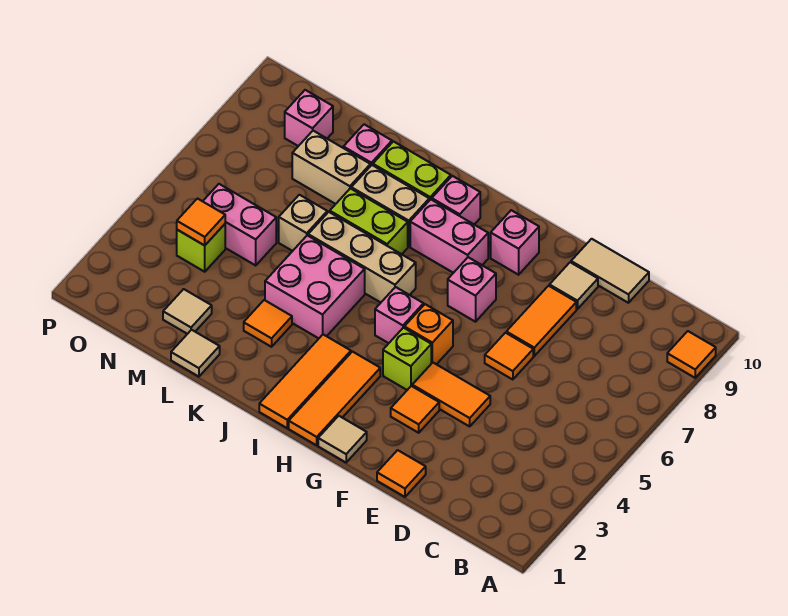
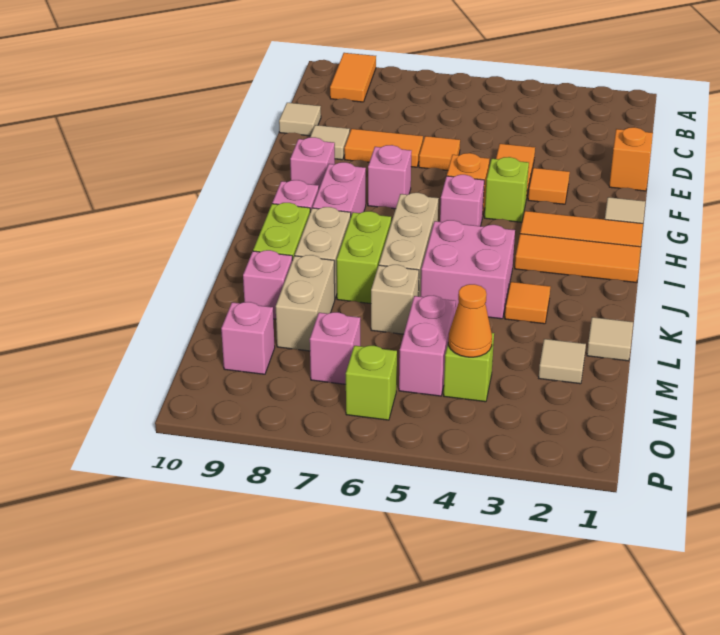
orange 1x1 tile [667,331,716,378] -> orange 1x2 tile [330,53,376,102]
tan 1x2 tile [571,239,649,303] -> tan 1x1 tile [279,103,321,136]
orange 1x1 tile [377,450,426,497] -> orange 1x1 brick [609,127,653,191]
orange 1x1 tile [177,199,225,245] -> orange 1x1 cone [448,284,492,357]
none -> pink 1x1 brick [310,312,360,384]
none -> lime 1x1 brick [346,346,397,420]

